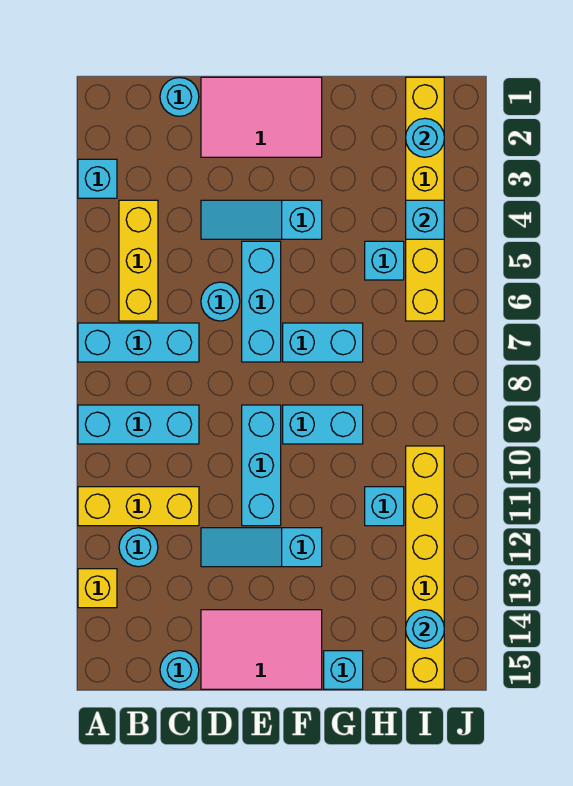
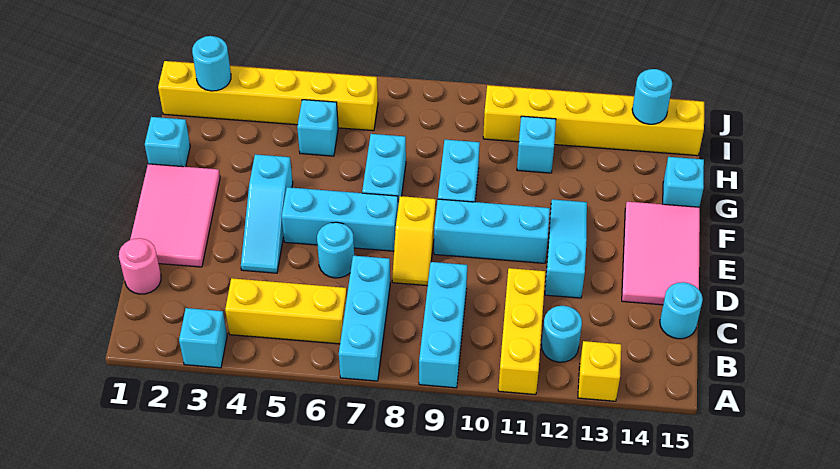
cyan 1x1 round brick [160,78,199,116] -> pink 1x1 round brick [119,238,161,294]
none -> yellow 1x2 slope [392,196,436,286]
cyan 1x3 slope [201,528,322,567] -> cyan 1x3 slope turned to [545,199,587,298]
cyan 1x1 brick [406,200,444,239] -> cyan 1x1 brick moved to [145,117,190,167]

